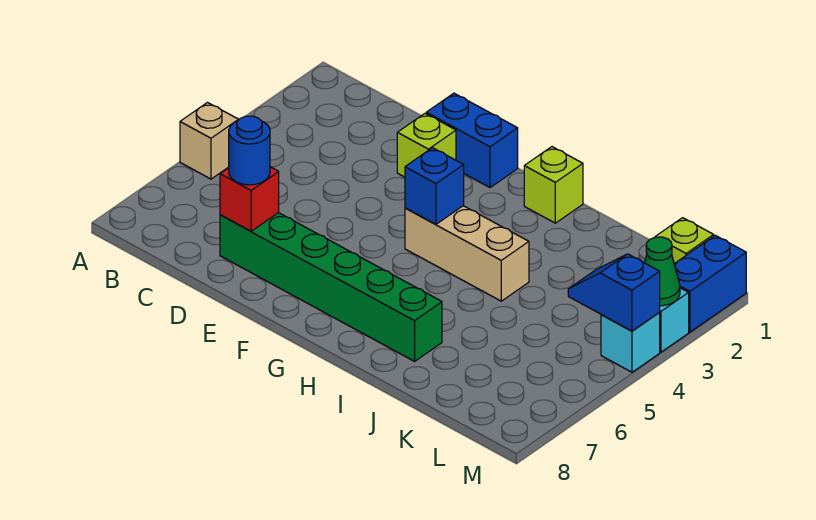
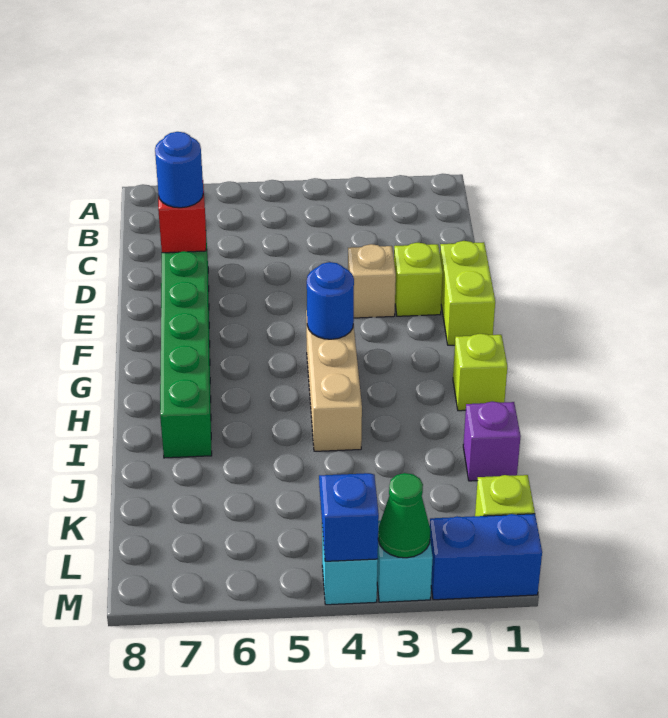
tan 1x1 brick [180,103,239,179] -> tan 1x1 brick moved to [348,244,396,318]
blue 1x2 brick [426,93,518,188] -> lime 1x2 brick [440,241,495,345]
blue 1x1 brick [405,148,464,224] -> blue 1x1 round brick [307,262,354,339]
none -> purple 1x1 brick [463,402,521,481]

